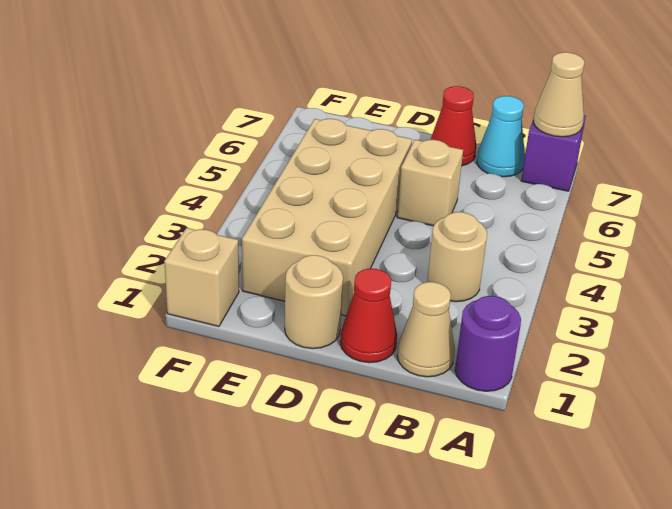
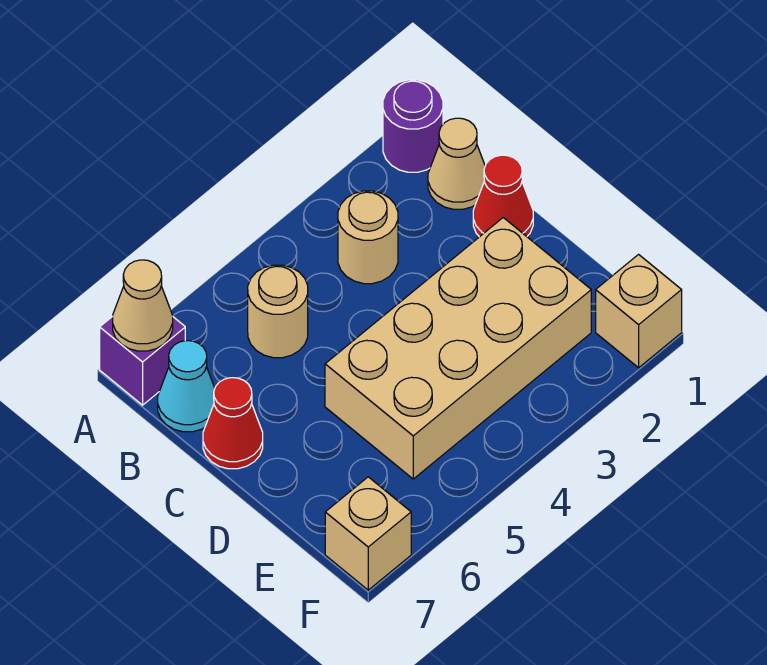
tan 1x1 brick [397,140,463,226] -> tan 1x1 brick moved to [325,477,411,590]
tan 1x1 round brick [285,255,343,349] -> tan 1x1 round brick moved to [248,265,308,358]

